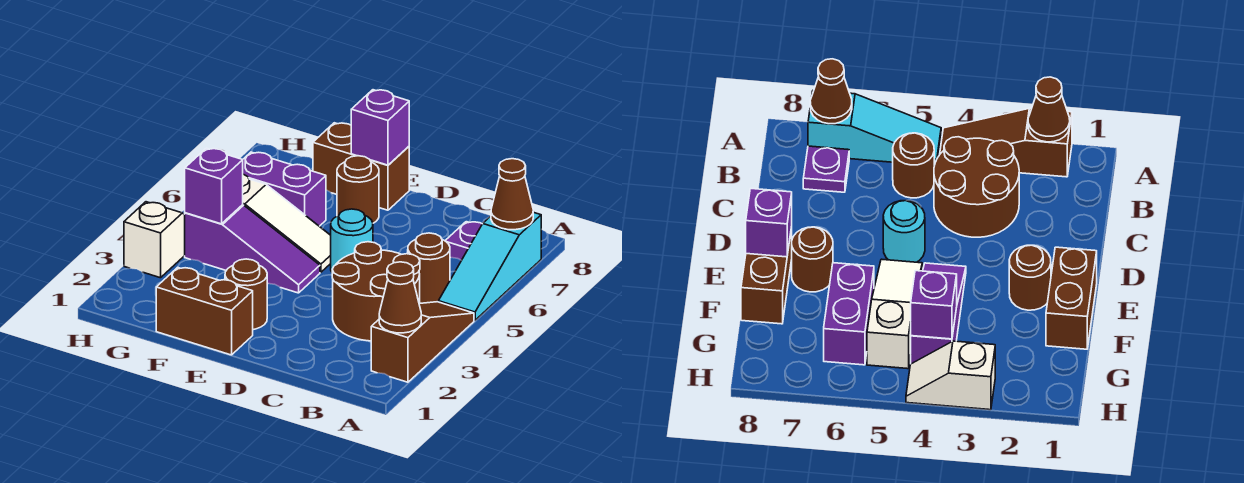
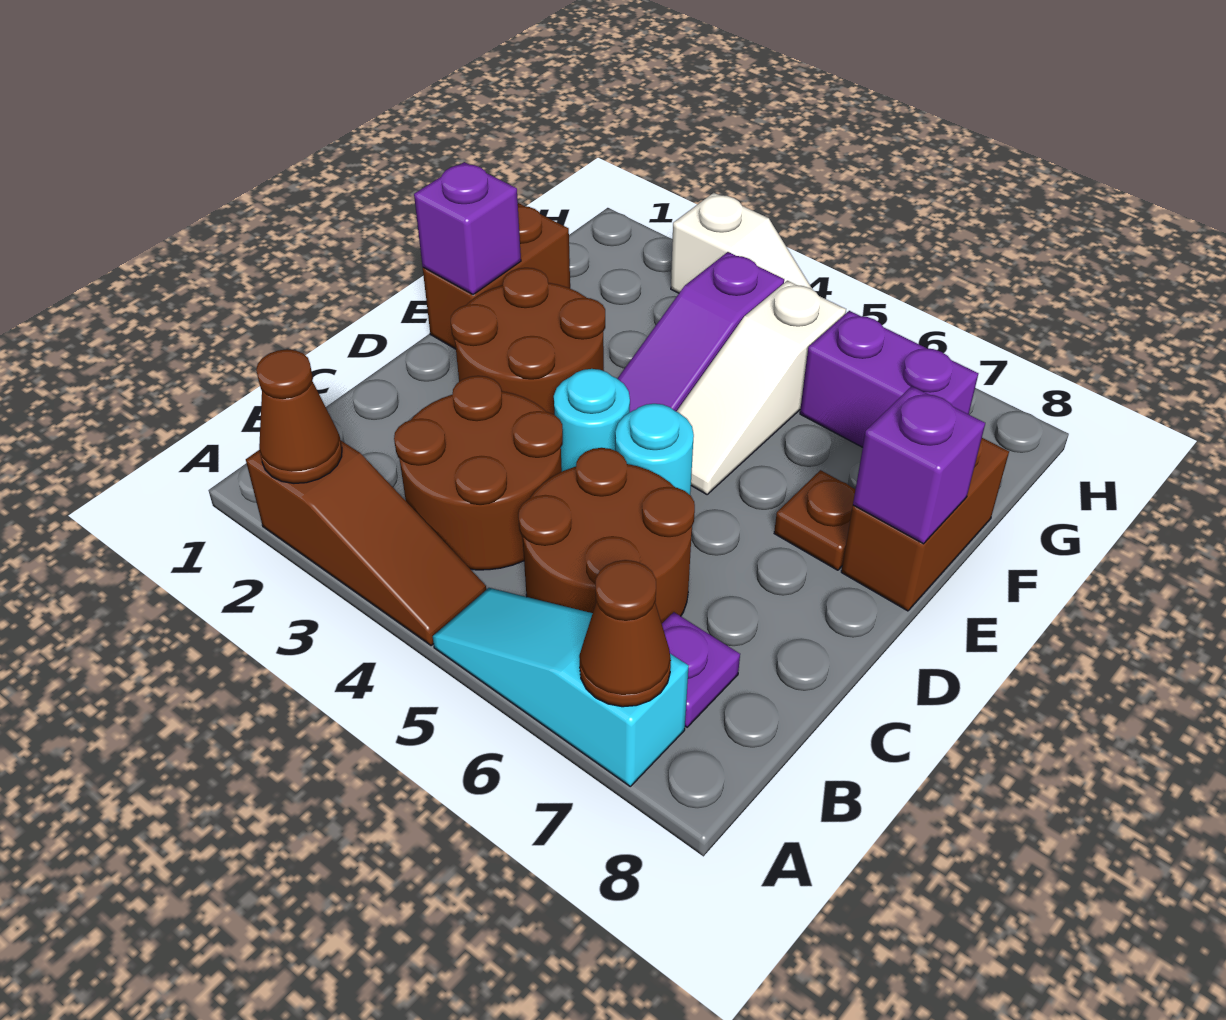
brown 1x1 round brick [408,233,450,303] -> brown 2x2 round brick [519,448,695,623]
none -> cyan 1x1 round brick [554,369,630,471]
brown 1x1 round brick [225,259,267,330] -> brown 2x2 round brick [451,268,605,414]
brown 1x1 round brick [337,156,379,223] -> brown 1x1 plate [774,470,856,570]
purple 1x2 brick [243,152,326,226] -> purple 1x2 brick turned to [800,311,978,447]
purple 1x1 brick [185,148,243,224] -> purple 1x1 brick moved to [414,162,521,295]

